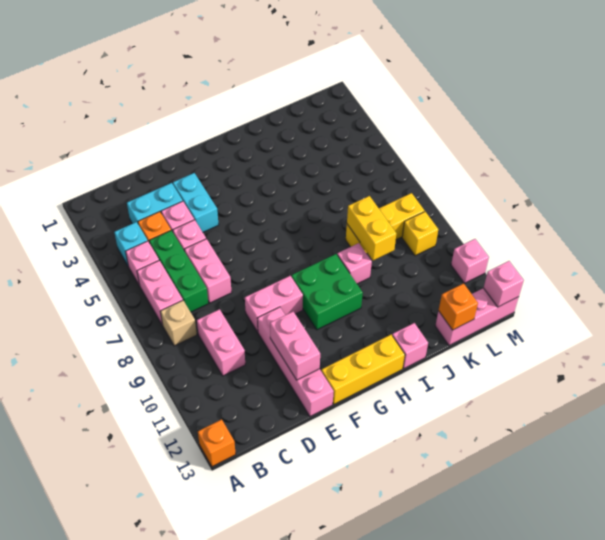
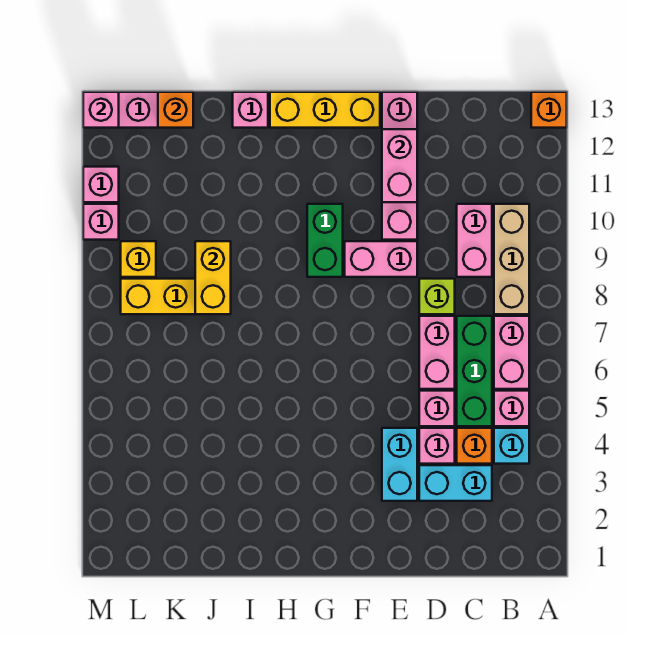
tan 1x1 brick [160,301,197,346] -> tan 1x3 brick [494,204,529,314]
none -> lime 1x1 brick [419,279,455,314]
green 2x2 brick [292,254,363,330] -> green 1x2 brick [307,204,343,277]
pink 1x1 brick [337,243,372,284] -> pink 1x1 brick moved to [83,204,119,240]

